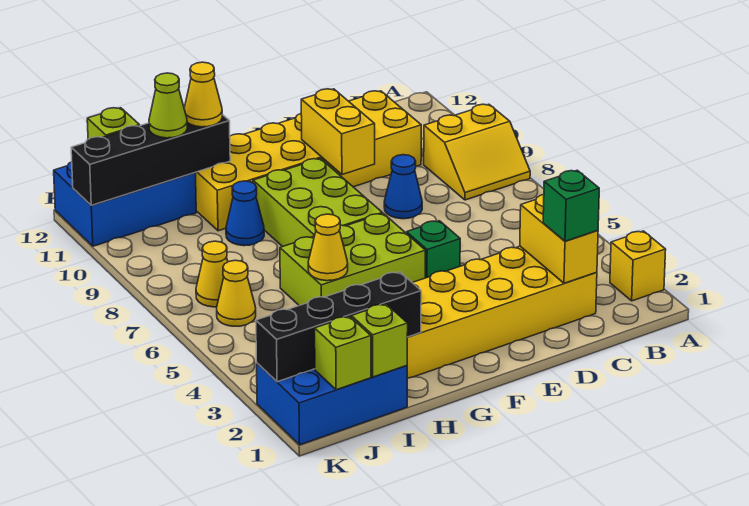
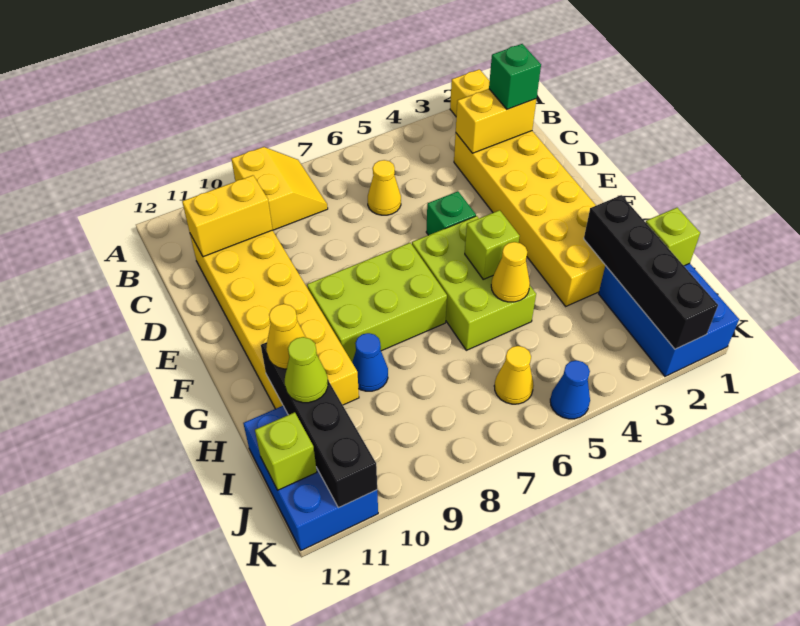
blue 1x1 cone [384,155,422,219] -> blue 1x1 cone moved to [550,360,590,419]
yellow 1x2 brick [301,89,375,175] -> yellow 1x2 brick moved to [182,175,273,257]
lime 1x1 brick [315,316,371,390] -> lime 1x1 brick moved to [465,210,520,279]
yellow 1x1 cone [196,241,228,307] -> yellow 1x1 cone moved to [368,160,401,215]

